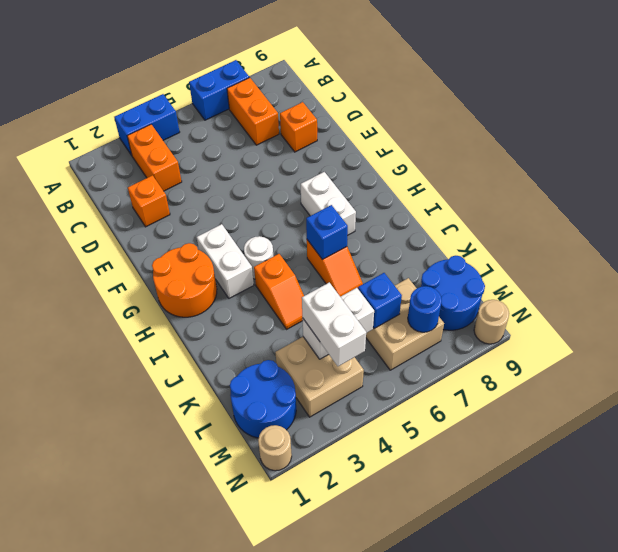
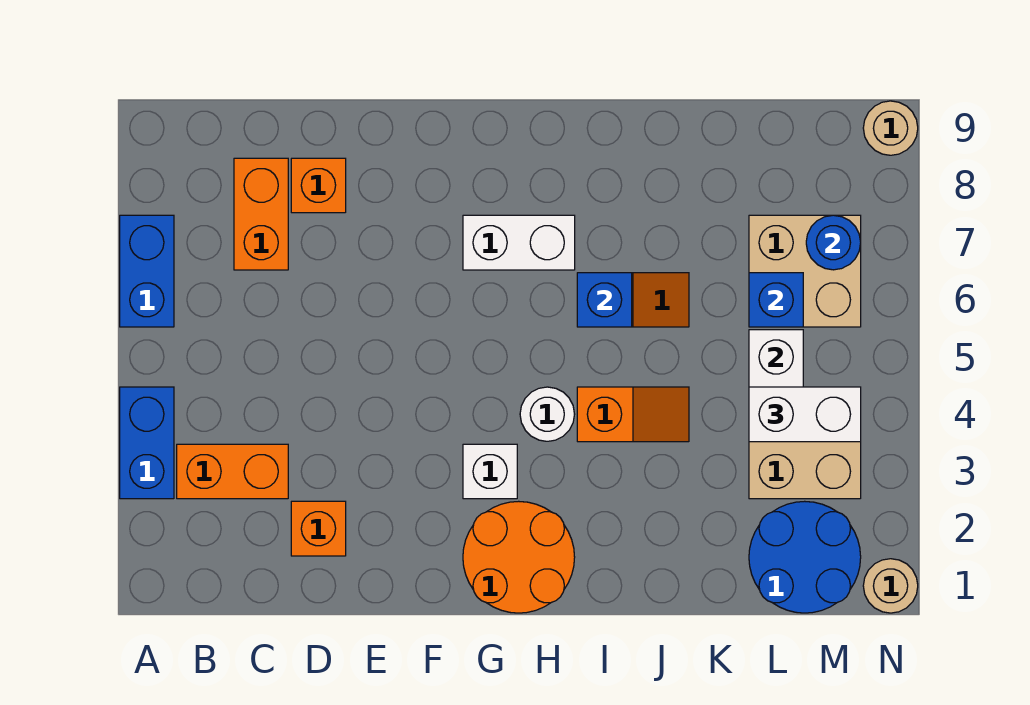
orange 1x2 brick [227,77,279,145] -> orange 1x2 brick turned to [234,158,288,270]
white 1x2 brick [197,224,254,298] -> white 1x1 brick [463,444,517,499]
blue 2x2 round brick [421,256,485,330] -> none

